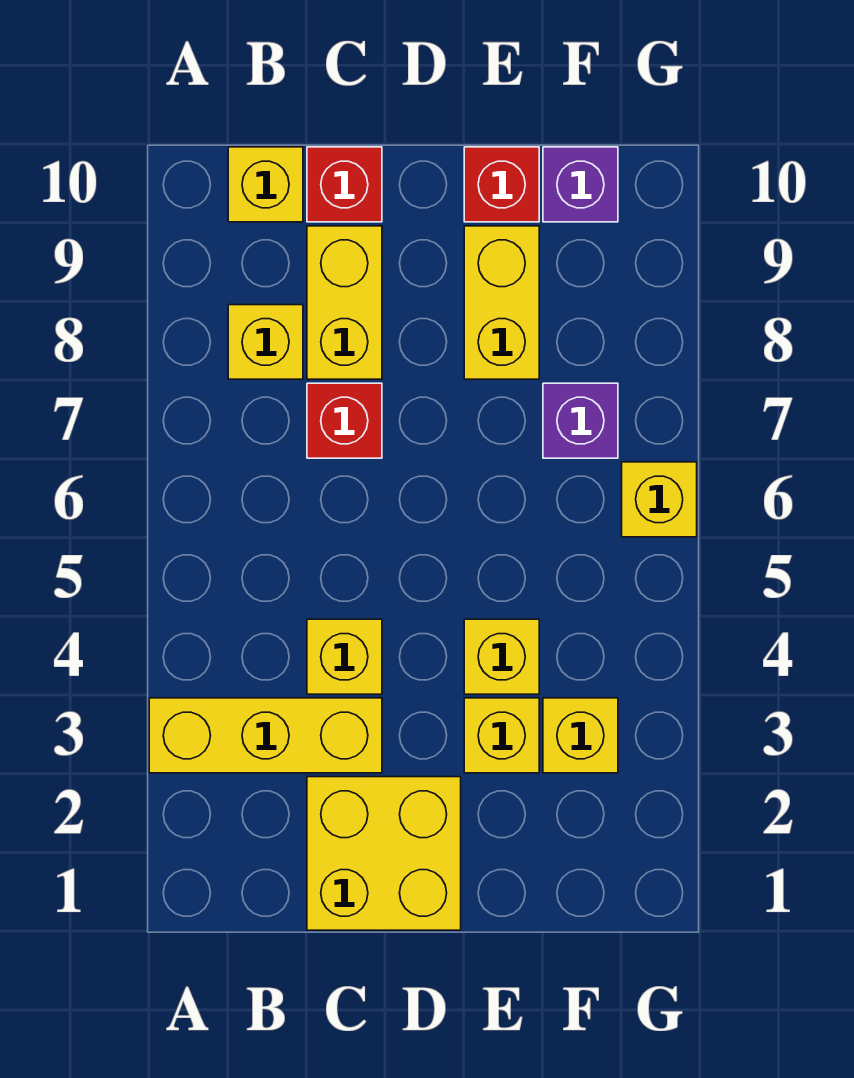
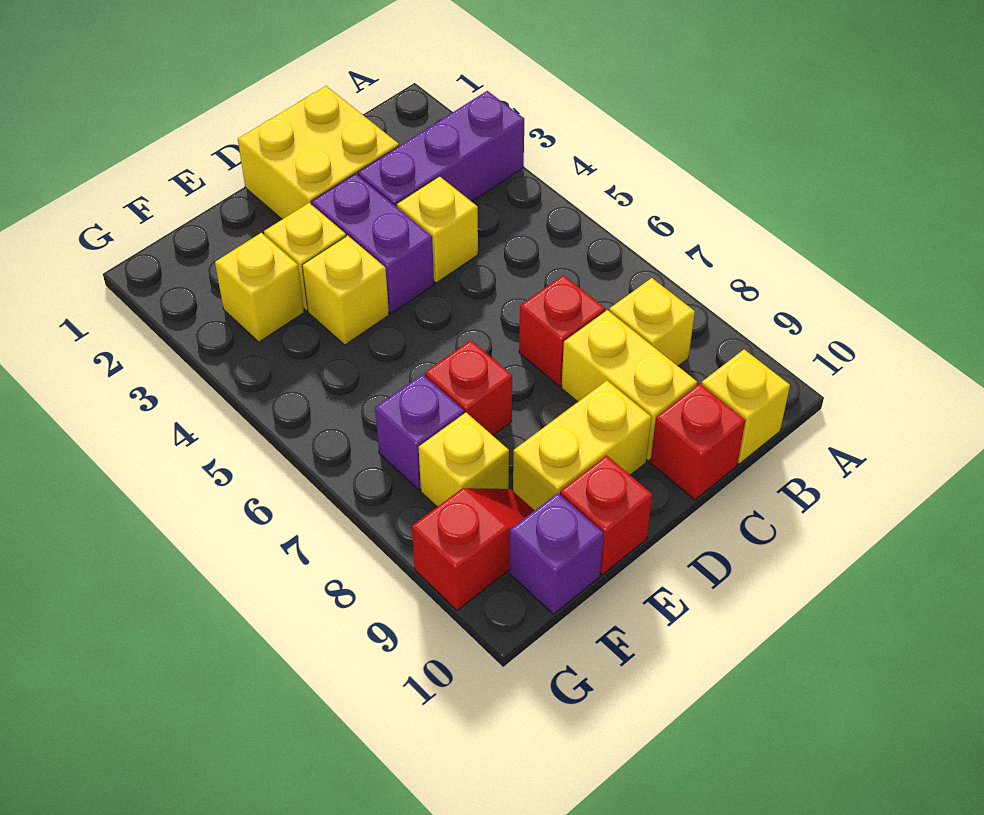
yellow 1x3 brick [149,698,382,773] -> purple 1x3 brick [358,91,524,207]
none -> purple 1x2 brick [311,174,434,314]
none -> red 1x1 brick [425,340,512,435]
yellow 1x2 brick [464,226,539,379] -> yellow 1x2 brick turned to [513,381,651,510]
none -> red 1x2 slope [412,488,535,610]
yellow 1x1 brick [622,462,697,537] -> yellow 1x1 brick moved to [419,413,509,507]

